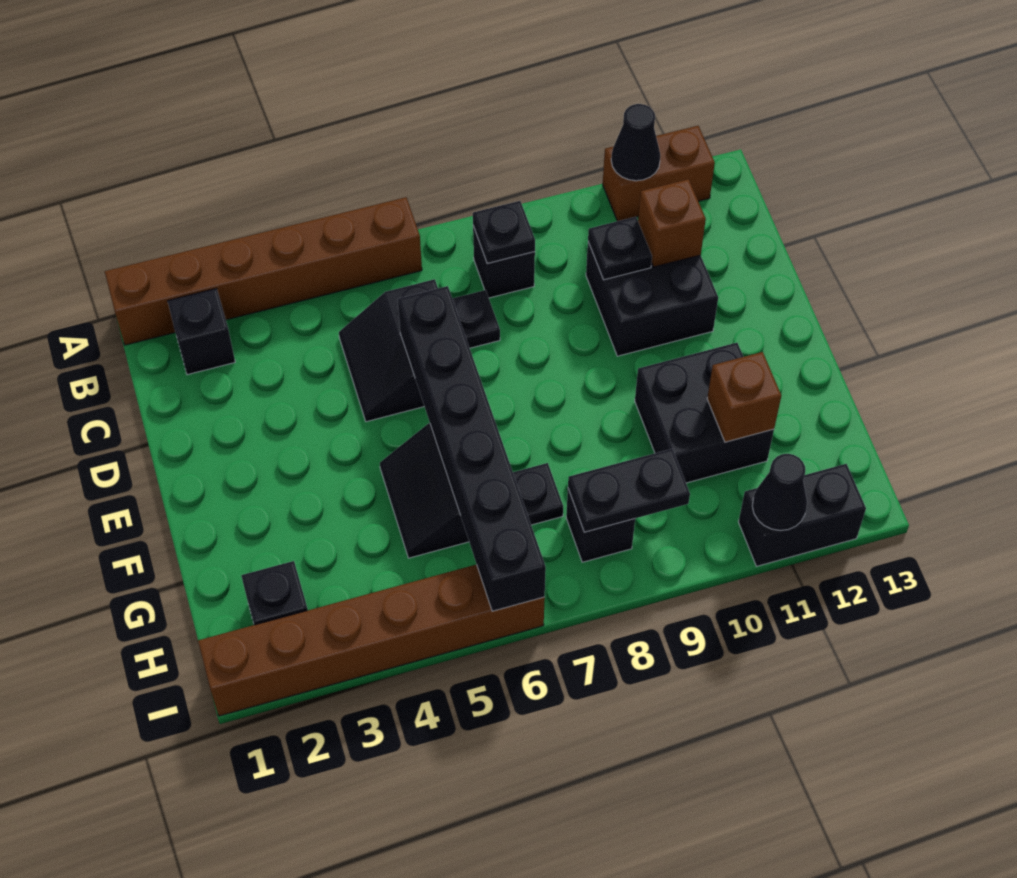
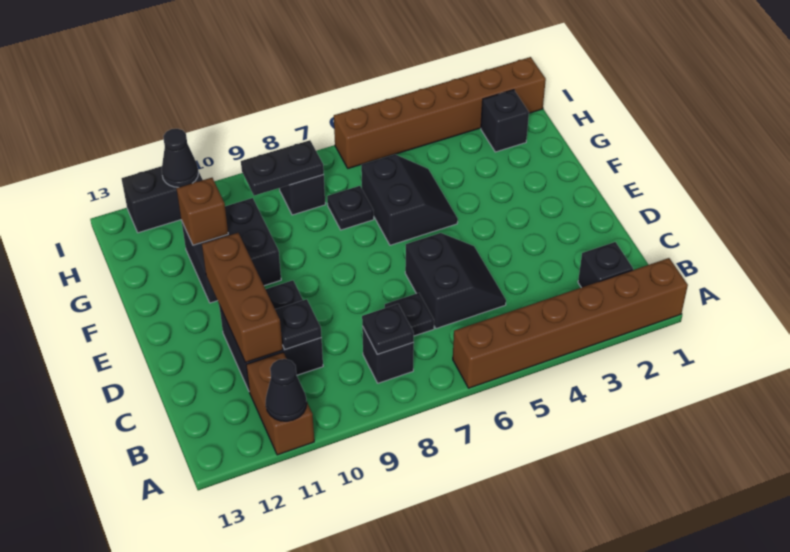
brown 1x2 brick [603,126,715,221] -> brown 1x2 brick turned to [246,352,314,455]
brown 1x1 brick [638,179,706,267] -> brown 1x3 brick [202,233,283,363]
black 1x6 brick [398,286,546,611] -> none

